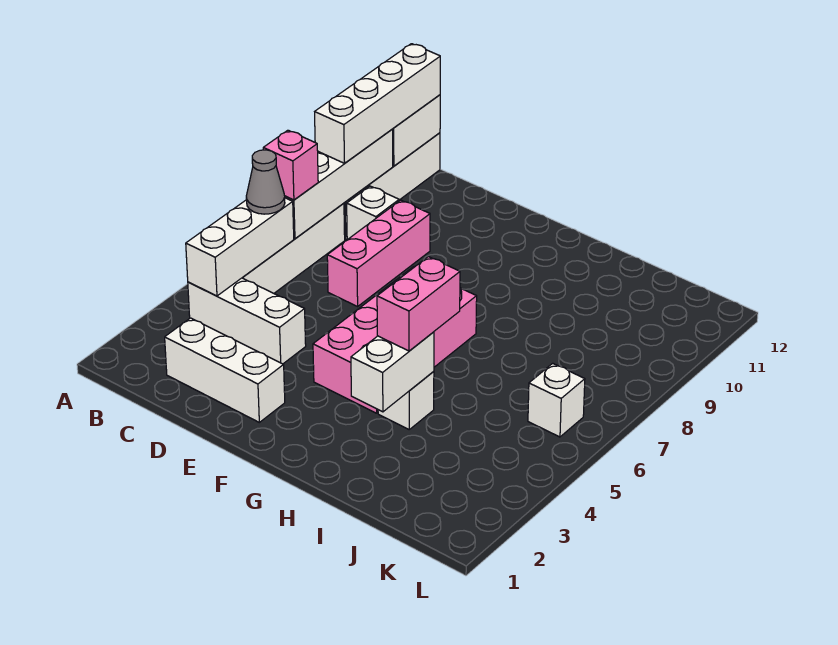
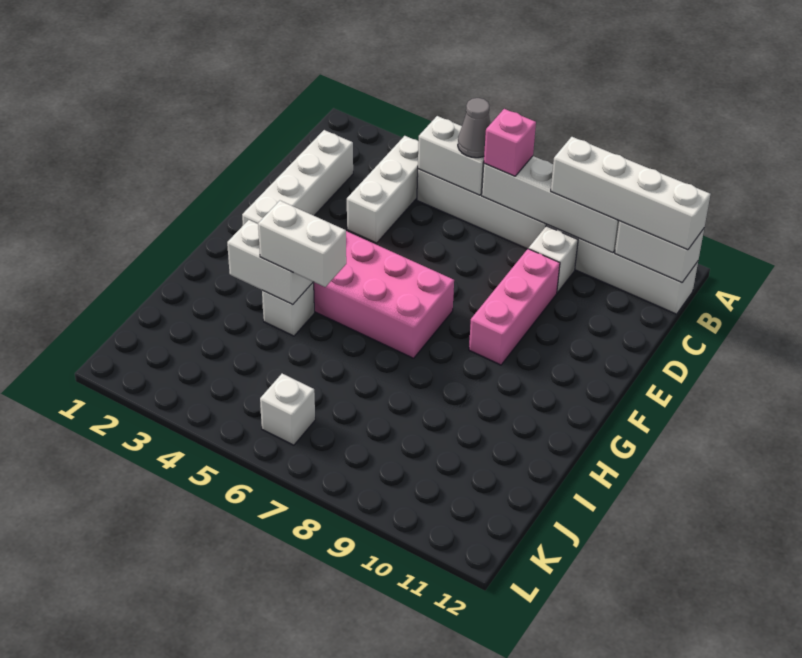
white 1x3 brick [186,198,294,296] -> white 1x2 brick [418,116,484,195]
white 1x3 brick [165,318,285,422] -> white 1x4 brick [242,130,353,225]
pink 1x3 brick [327,200,430,306] -> pink 1x3 brick turned to [469,249,560,365]
pink 1x2 brick [377,257,460,351] -> white 1x2 brick [258,201,346,287]

